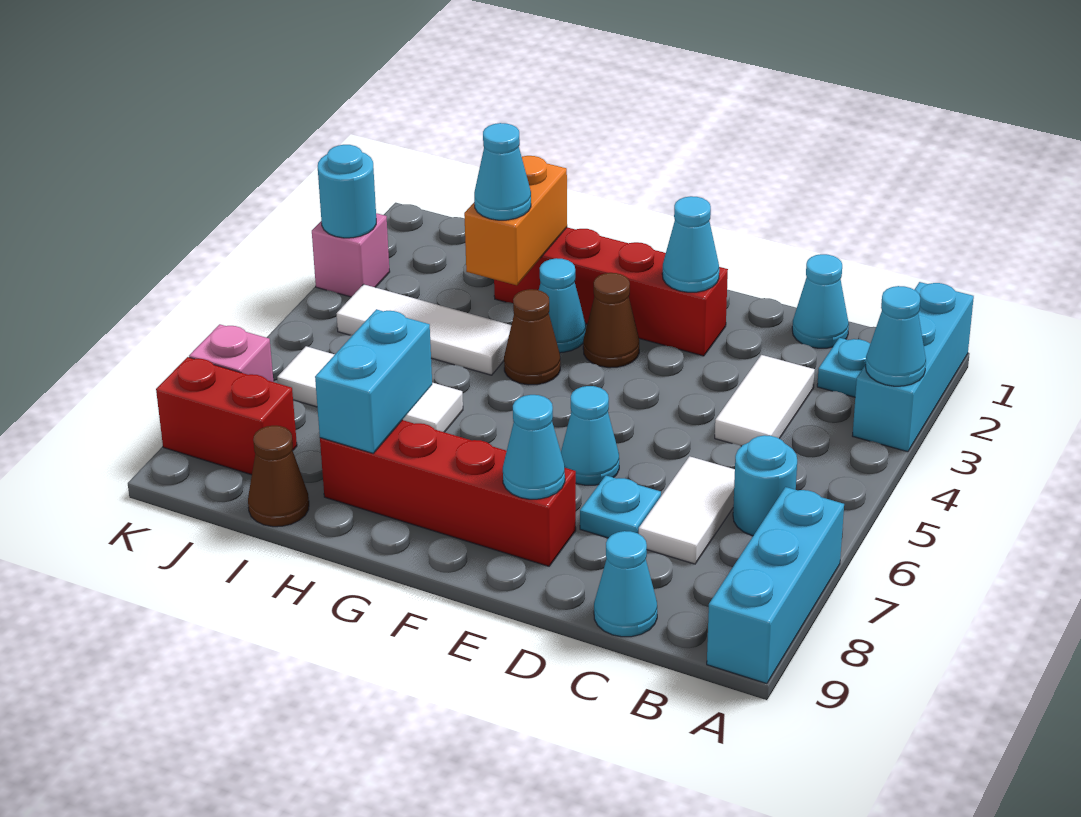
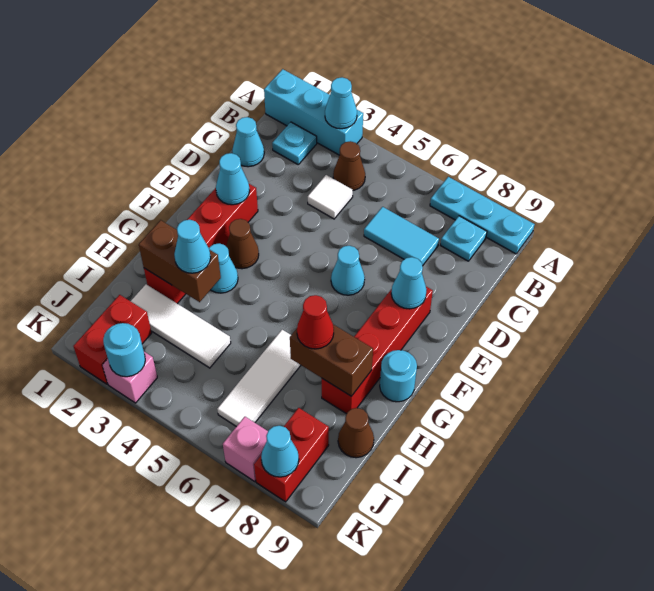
cyan 1x3 brick [707,487,844,684] -> cyan 1x3 plate [430,177,535,254]
cyan 1x1 round brick [733,435,797,536] -> cyan 1x1 round brick moved to [380,350,417,402]
white 1x2 tile [715,355,815,446] -> white 1x1 tile [308,175,353,219]
white 1x2 tile [639,456,735,564] -> cyan 1x2 tile [364,207,439,266]
cyan 1x1 cone [594,531,657,637] -> cyan 1x1 cone moved to [261,426,299,477]
cyan 1x1 plate [580,476,661,538] -> cyan 1x1 plate moved to [441,216,487,261]
brown 1x1 cone [504,289,560,385] -> brown 1x1 cone moved to [333,141,365,190]
orange 1x2 brick [464,156,567,285] -> brown 1x2 brick [139,220,221,302]
white 1x3 tile [336,284,511,375] -> white 1x3 tile turned to [131,284,231,368]
cyan 1x2 brick [315,309,432,453] -> brown 1x2 brick [290,325,373,396]
none -> red 1x1 cone [297,295,334,349]
none -> red 1x2 brick [74,295,152,384]

